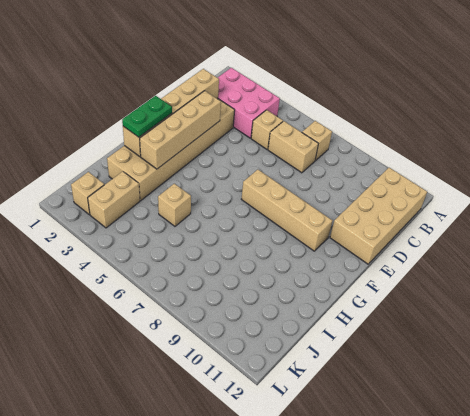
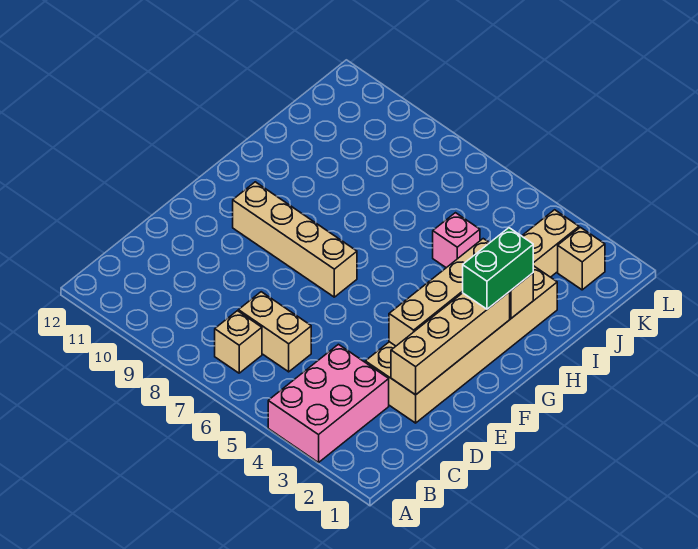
pink 2x3 brick [218,68,280,138] -> pink 2x3 brick turned to [268,344,389,463]
tan 2x4 brick [330,168,427,264] -> none
tan 1x1 brick [251,110,283,149] -> none
green 1x2 plate [122,96,172,137] -> green 1x2 brick [463,228,533,309]
tan 1x1 brick [158,184,191,226] -> pink 1x1 brick [433,213,480,268]

